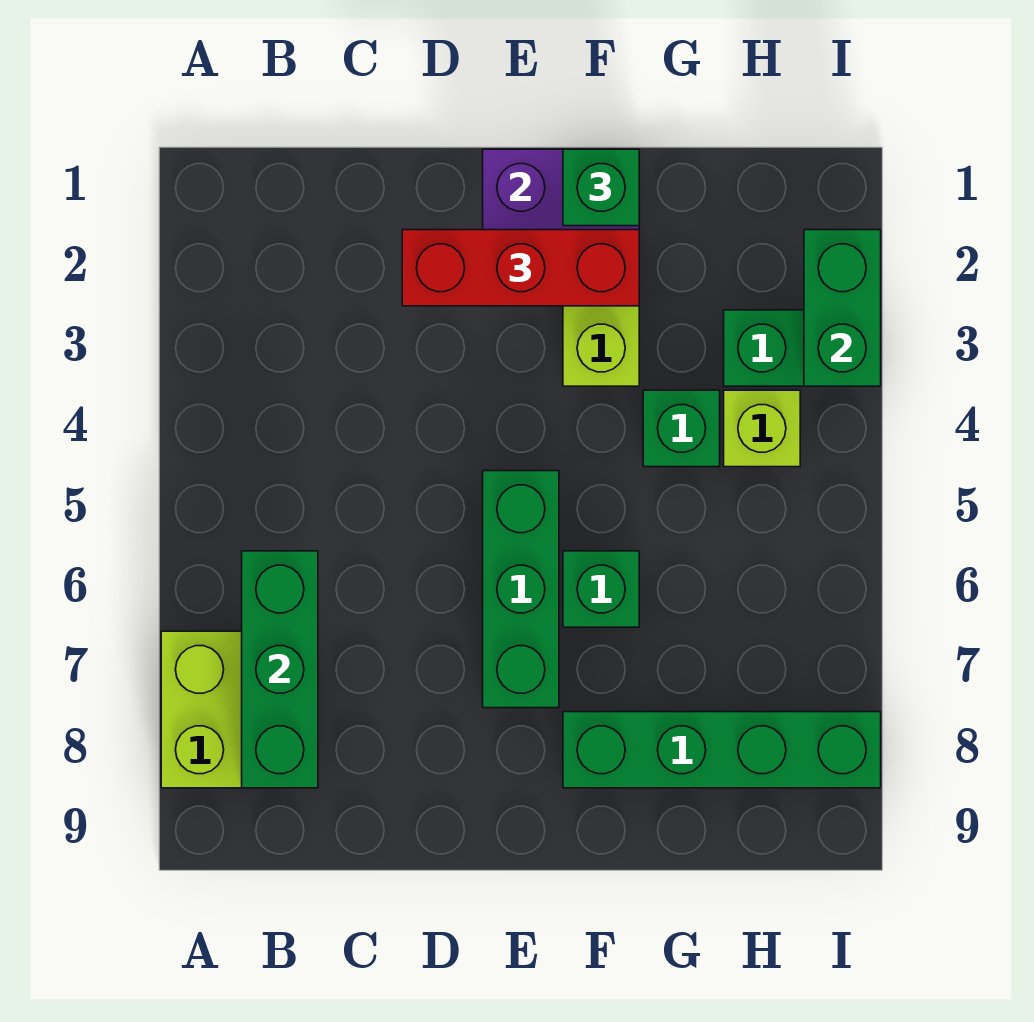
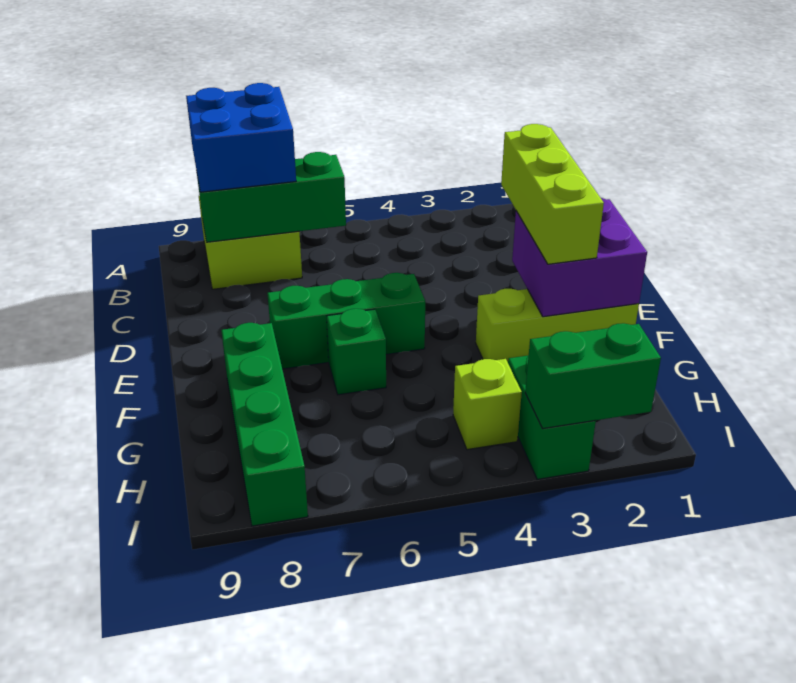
none -> blue 2x2 brick [186,83,296,192]
red 1x3 brick [402,230,639,306] -> lime 1x3 brick [501,124,604,264]
green 1x1 brick [563,149,639,226] -> none
green 1x1 brick [643,390,720,467] -> none

